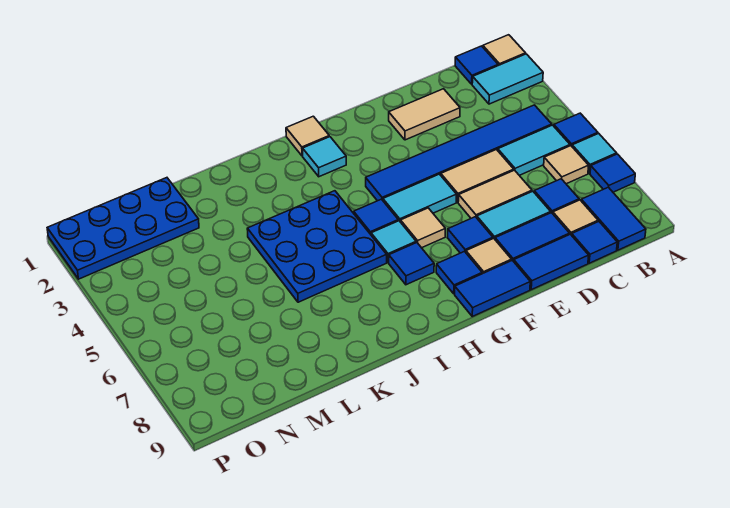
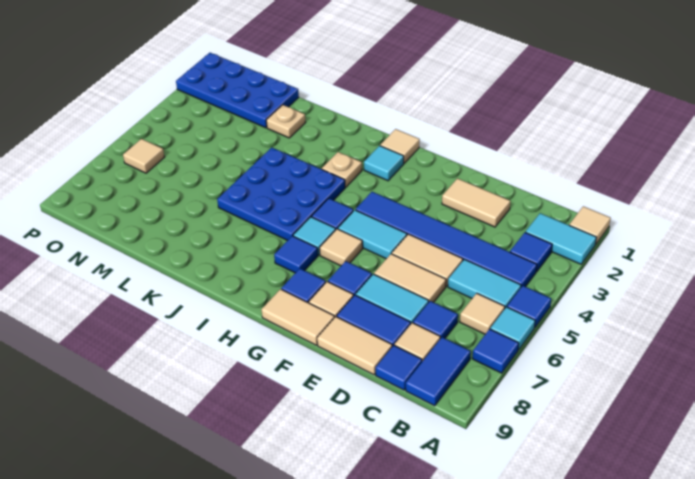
blue 1x1 tile [455,46,498,84] -> blue 1x1 tile moved to [510,232,552,272]
blue 1x2 tile [514,234,589,290] -> tan 1x2 tile [317,317,392,375]
blue 1x2 tile [455,260,530,316] -> tan 1x2 tile [261,289,335,345]
none -> tan 1x1 plate [322,152,362,187]
none -> tan 1x1 plate [266,105,306,138]
none -> tan 1x1 tile [123,139,164,173]

